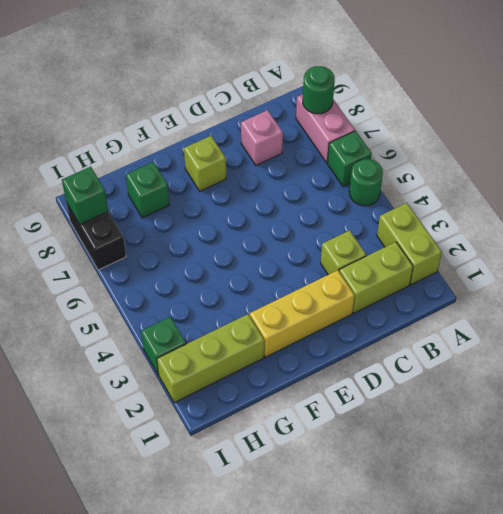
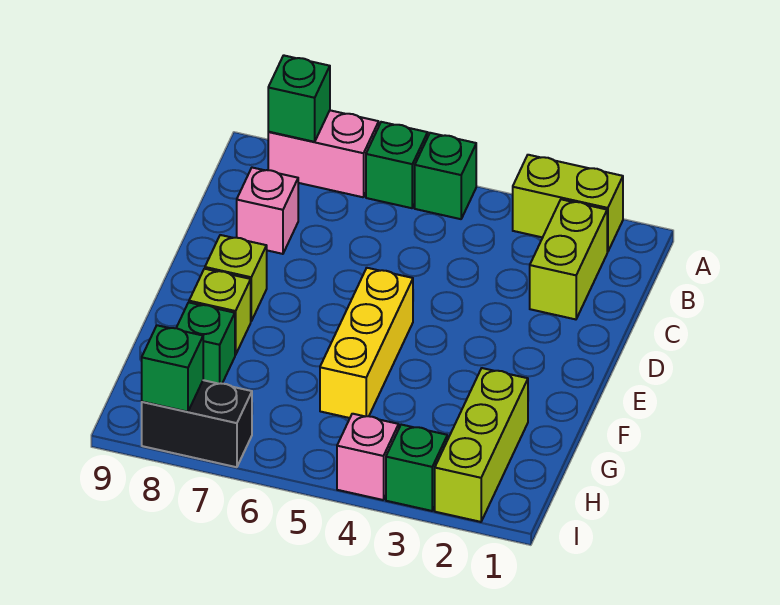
green 1x1 round brick [349,159,383,206] -> green 1x1 brick [415,133,476,219]
green 1x1 round brick [303,66,335,114] -> green 1x1 brick [268,55,330,142]
lime 1x1 brick [321,230,366,275] -> lime 1x1 brick moved to [189,269,251,355]
yellow 1x3 brick [250,270,355,357] -> yellow 1x3 brick moved to [320,268,413,418]
none -> pink 1x1 brick [337,414,399,500]

